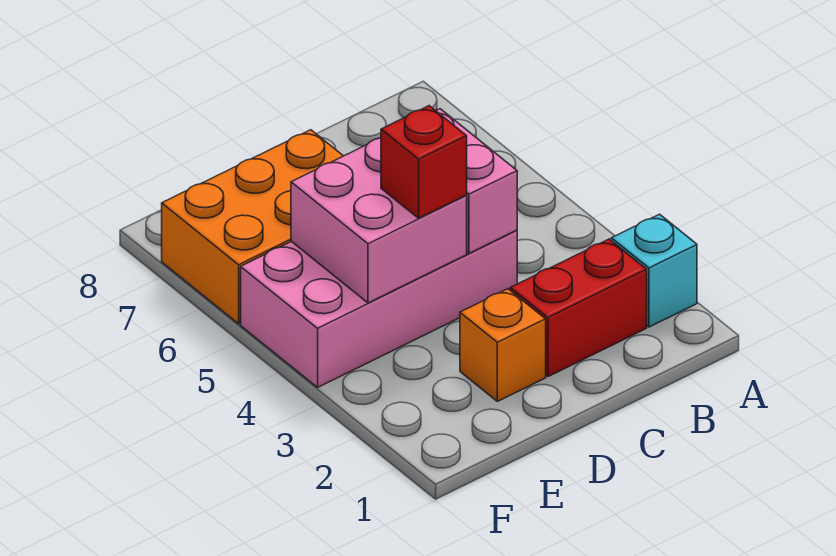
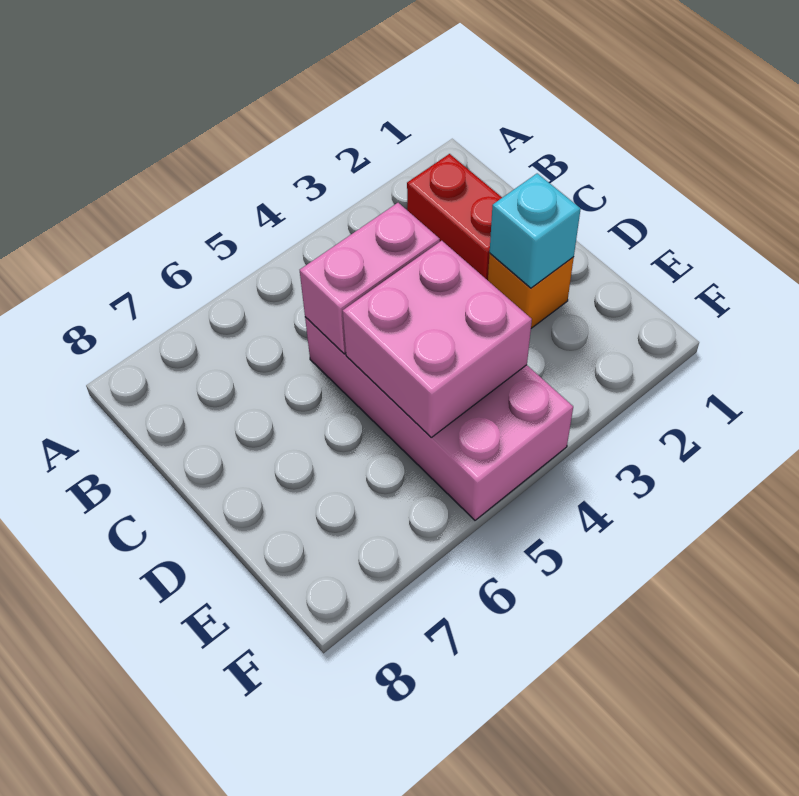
cyan 1x1 brick [611,214,697,327] -> cyan 1x1 brick moved to [490,173,581,288]
red 1x1 brick [381,106,467,218] -> none
orange 2x3 brick [162,130,343,324] -> none

